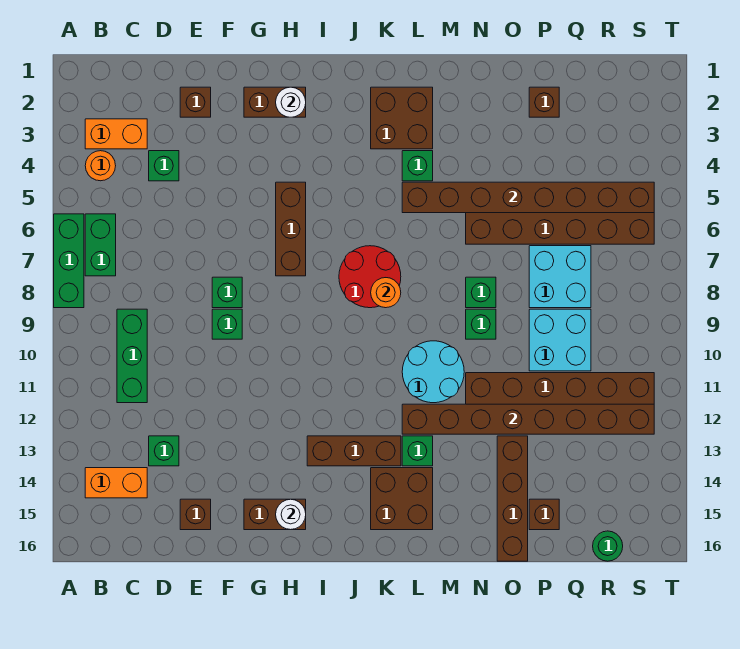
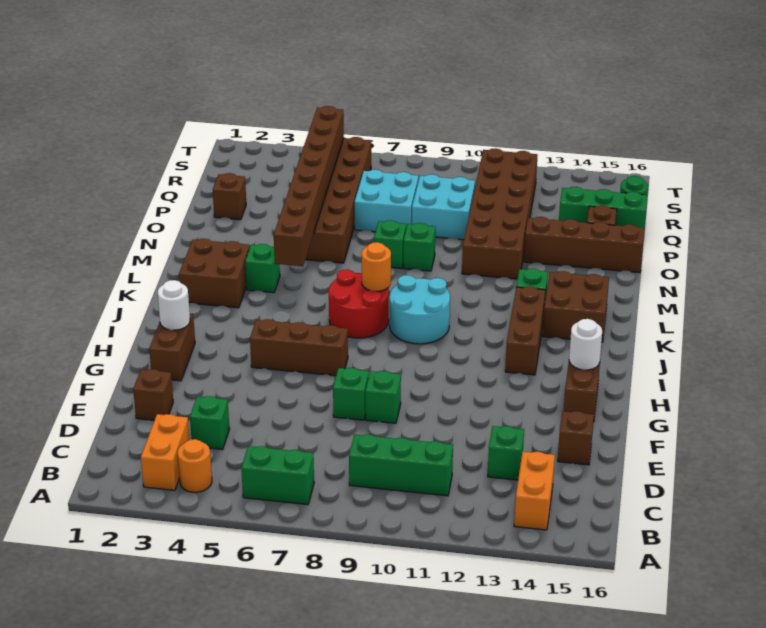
green 1x3 brick [54,214,84,308] -> green 1x3 brick moved to [559,187,647,228]
cyan 2x2 round brick [402,341,464,403] -> cyan 2x2 round brick moved to [390,275,450,344]
brown 1x8 brick [402,404,654,434] -> none

